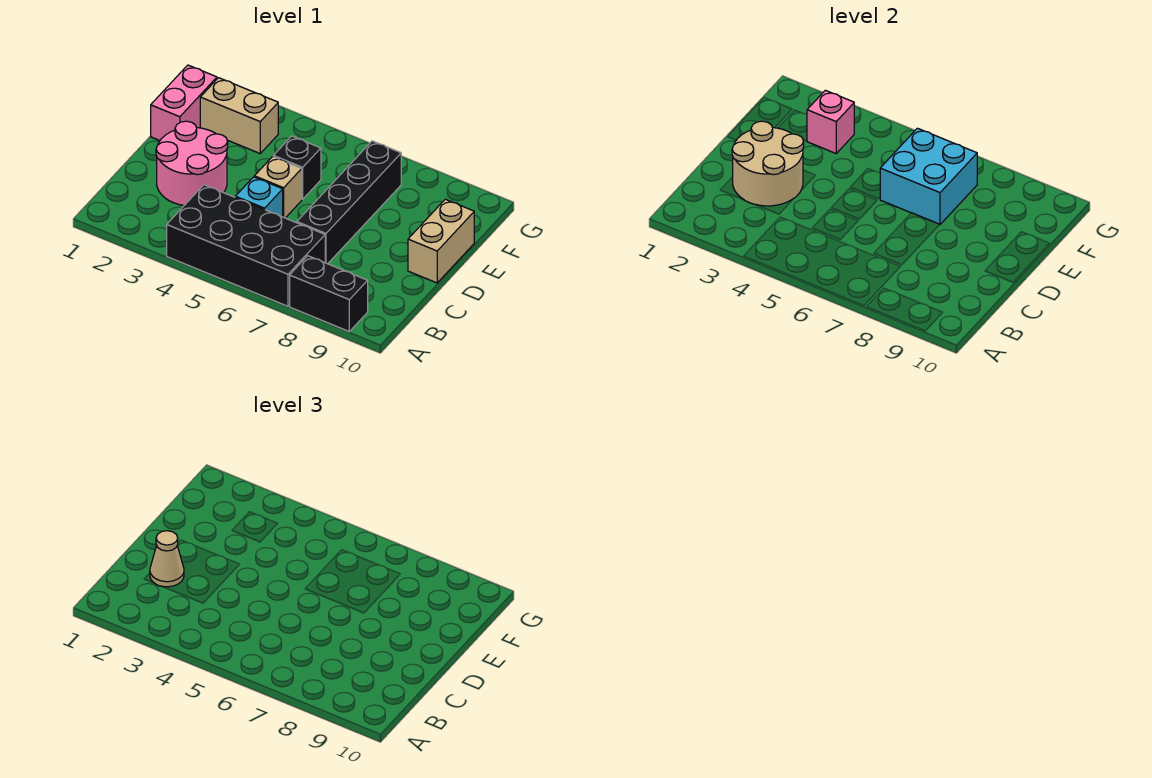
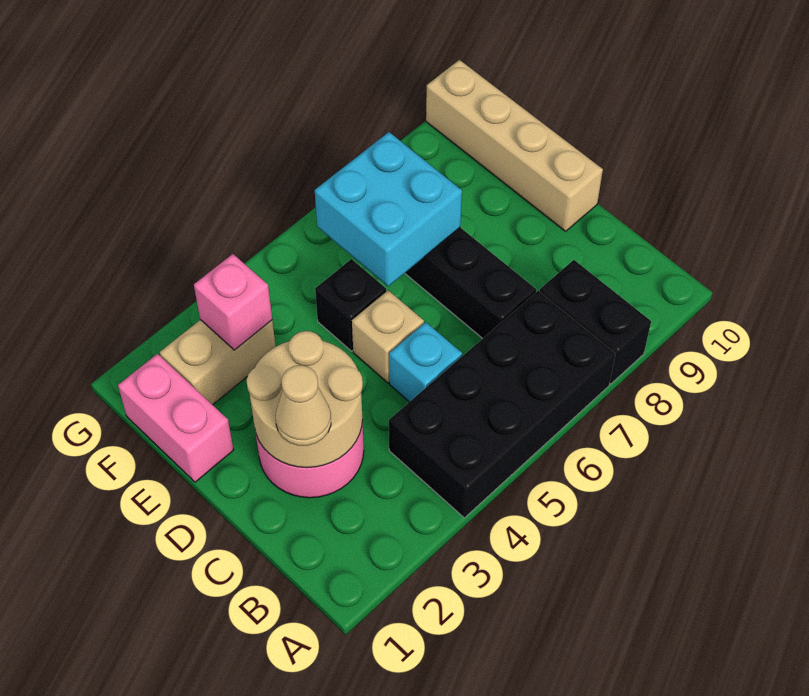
black 1x2 brick [290,256,368,331] -> black 1x2 brick turned to [540,260,651,384]
tan 1x2 brick [408,199,474,283] -> tan 1x4 brick [426,60,603,231]

